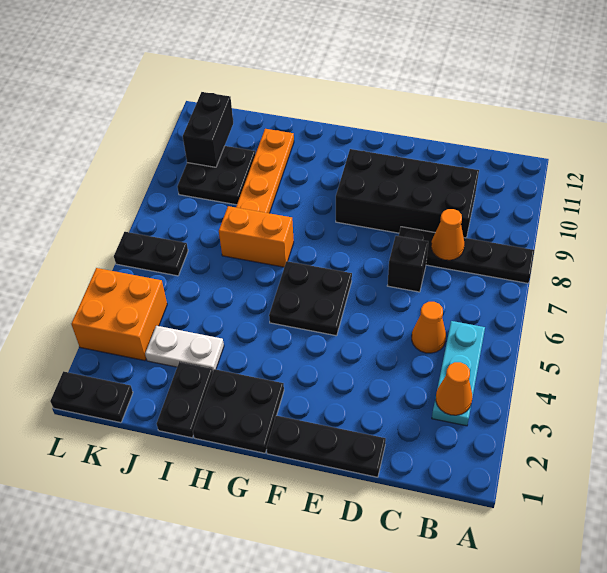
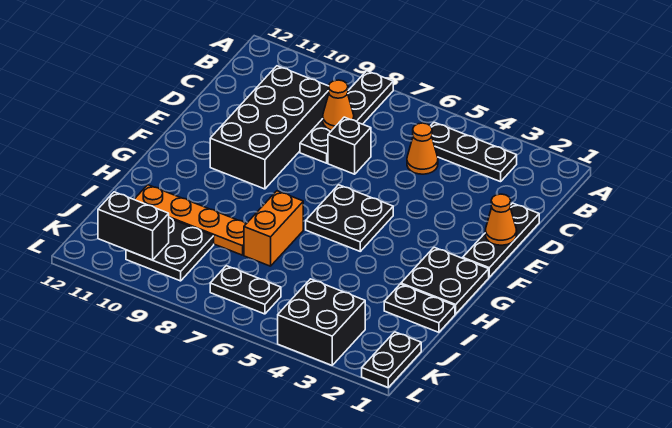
cyan 1x3 plate [432,321,485,426] -> black 1x3 plate [431,122,517,182]
orange 1x1 cone [436,362,472,415] -> orange 1x1 cone moved to [485,194,517,245]
white 1x2 plate [145,326,224,370] -> none
orange 2x2 brick [71,268,167,361] -> black 2x2 brick [278,279,365,365]
black 1x2 plate [114,232,188,276] -> black 1x2 plate turned to [210,266,281,314]

